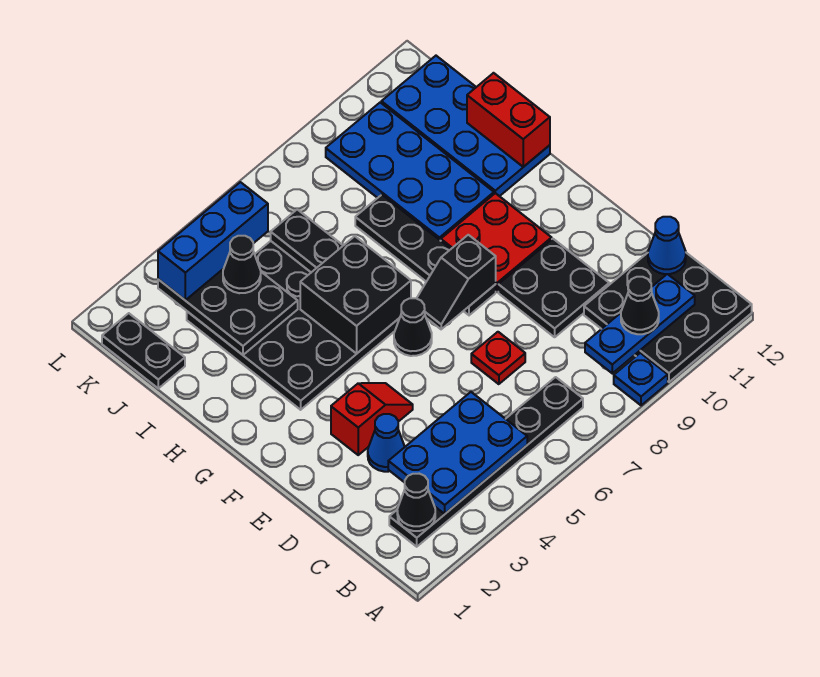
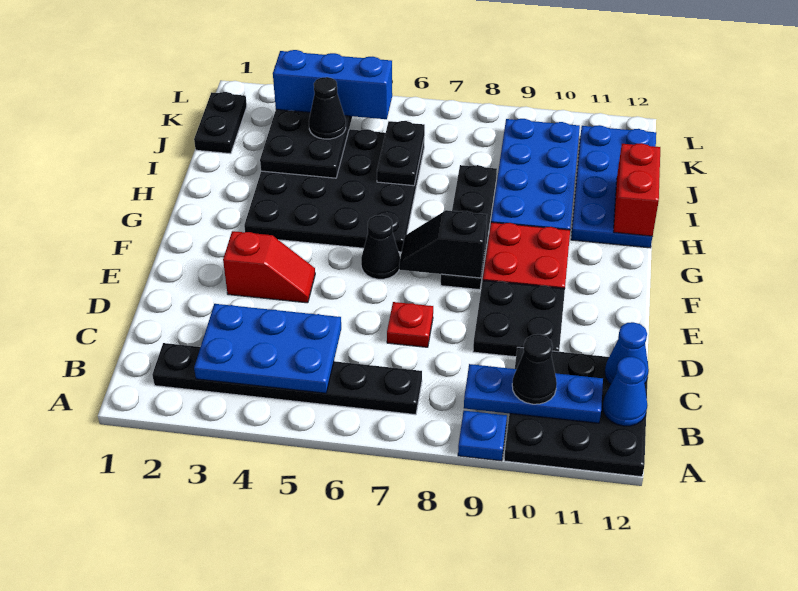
black 1x1 cone [397,474,435,531] -> none
blue 1x1 cone [368,414,405,472] -> blue 1x1 cone moved to [603,357,647,426]
black 2x2 brick [300,236,411,354] -> none

